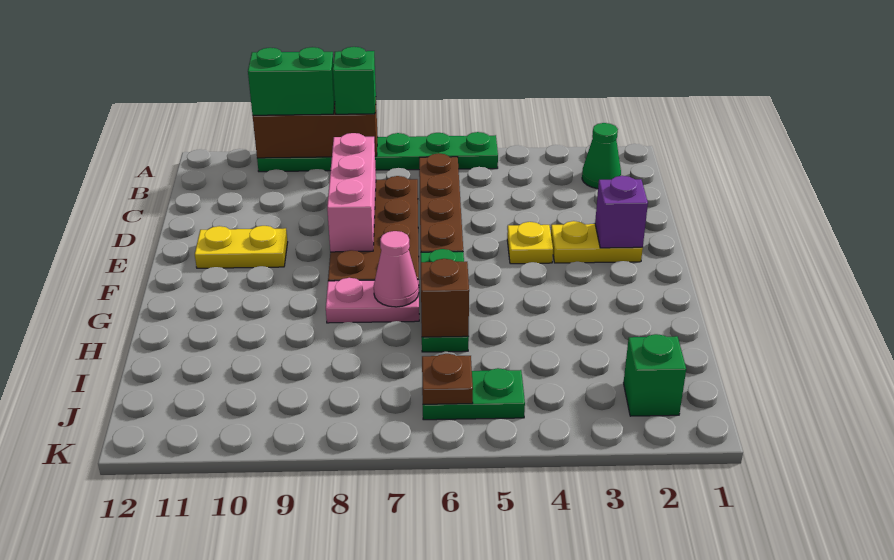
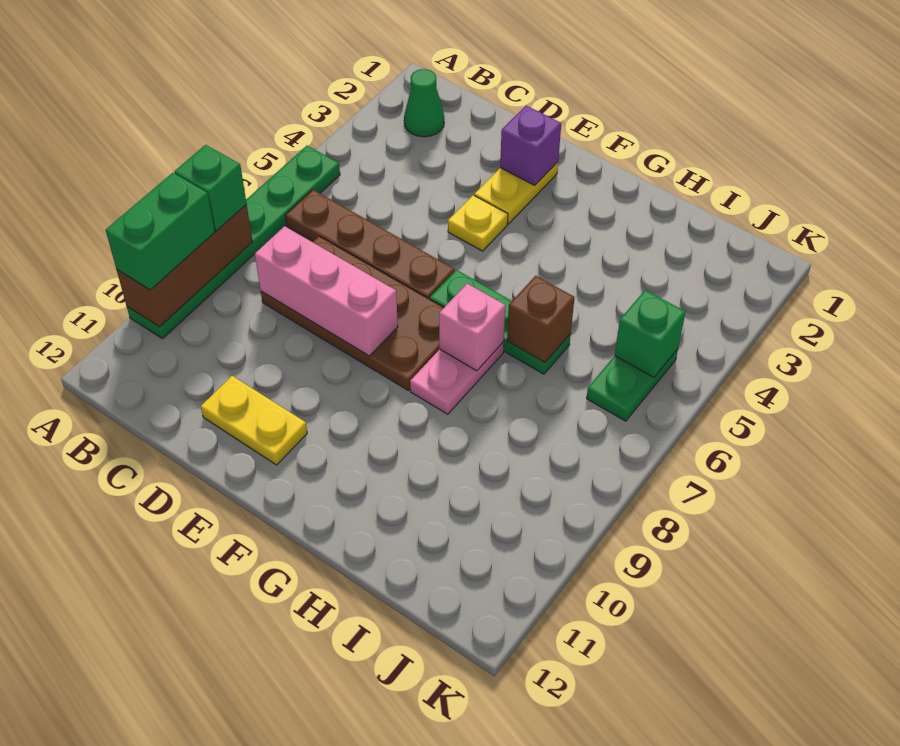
yellow 1x2 plate [195,226,288,268] -> yellow 1x2 plate turned to [201,376,307,465]
pink 1x1 cone [374,231,419,307] -> pink 1x1 brick [439,284,505,371]
green 1x1 brick [624,334,686,416] -> green 1x1 brick moved to [615,290,686,377]
brown 1x1 plate [422,354,473,404] -> none

